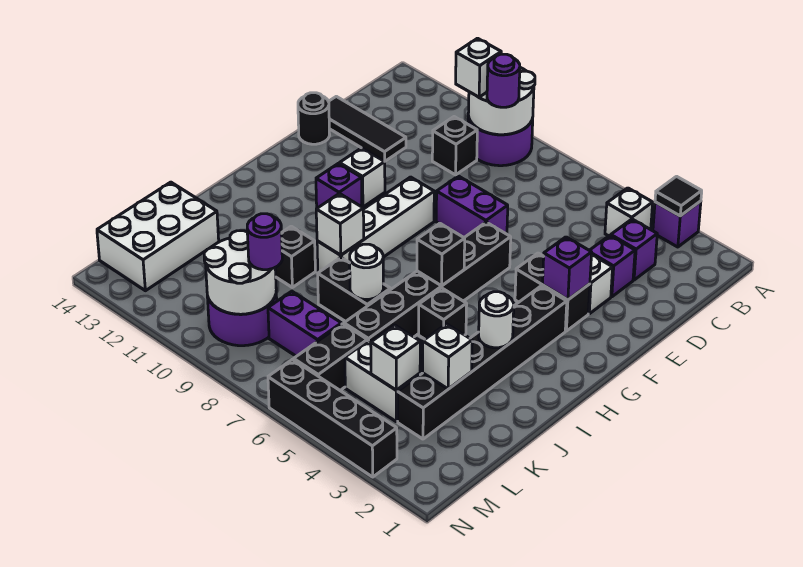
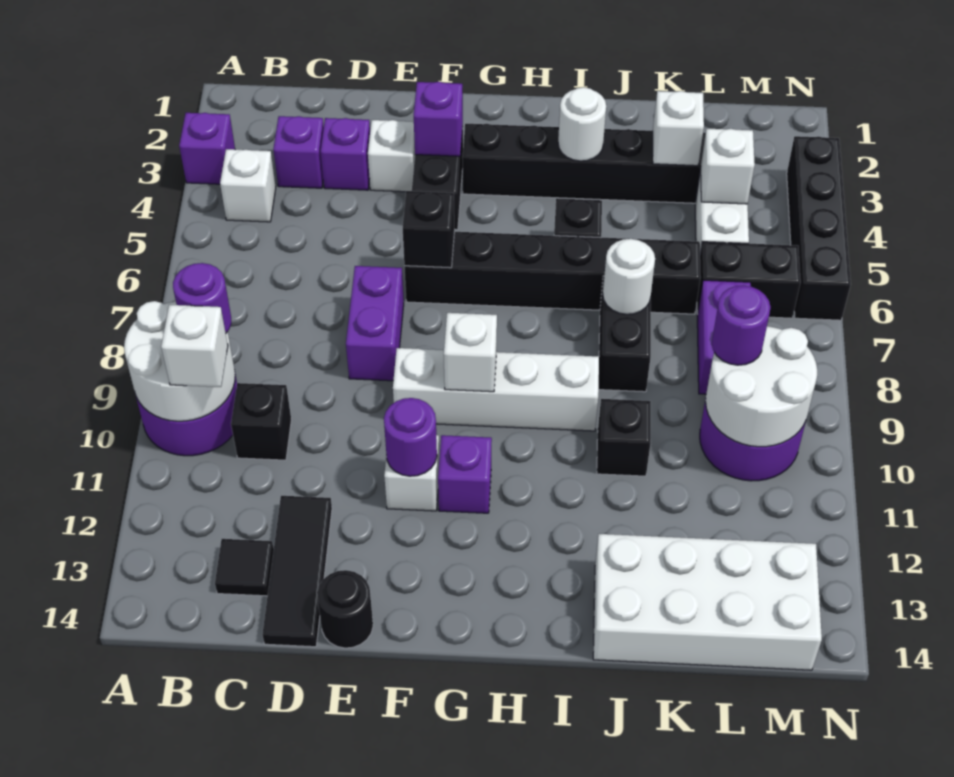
black 1x1 tile [655,176,702,216] -> black 1x1 tile moved to [215,539,274,596]
none -> purple 1x1 round brick [384,398,437,476]
black 1x1 brick [417,223,465,286] -> black 1x1 brick moved to [403,191,454,268]
white 1x1 brick [316,194,364,255] -> white 1x1 brick moved to [444,313,497,392]
white 2x3 brick [97,182,219,291] -> white 2x4 brick [593,534,822,670]

